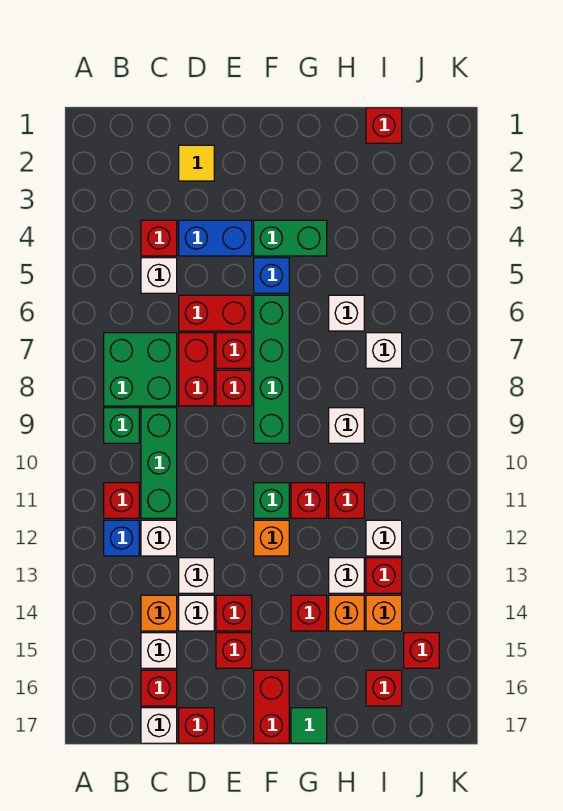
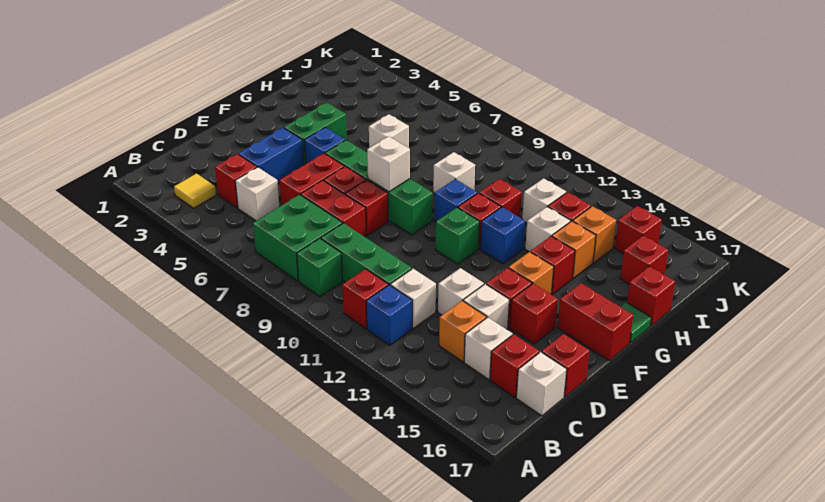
yellow 1x1 tile [179,145,214,181] -> yellow 1x1 tile moved to [174,174,216,208]
orange 1x1 brick [254,520,289,556] -> orange 1x1 brick moved to [509,252,554,294]
none -> blue 1x1 brick [434,179,477,222]
none -> blue 1x1 brick [480,207,525,264]
red 1x1 brick [366,108,402,143] -> red 1x1 brick moved to [627,266,675,326]
white 1x1 brick [366,333,402,368] -> white 1x1 brick moved to [367,136,410,192]

